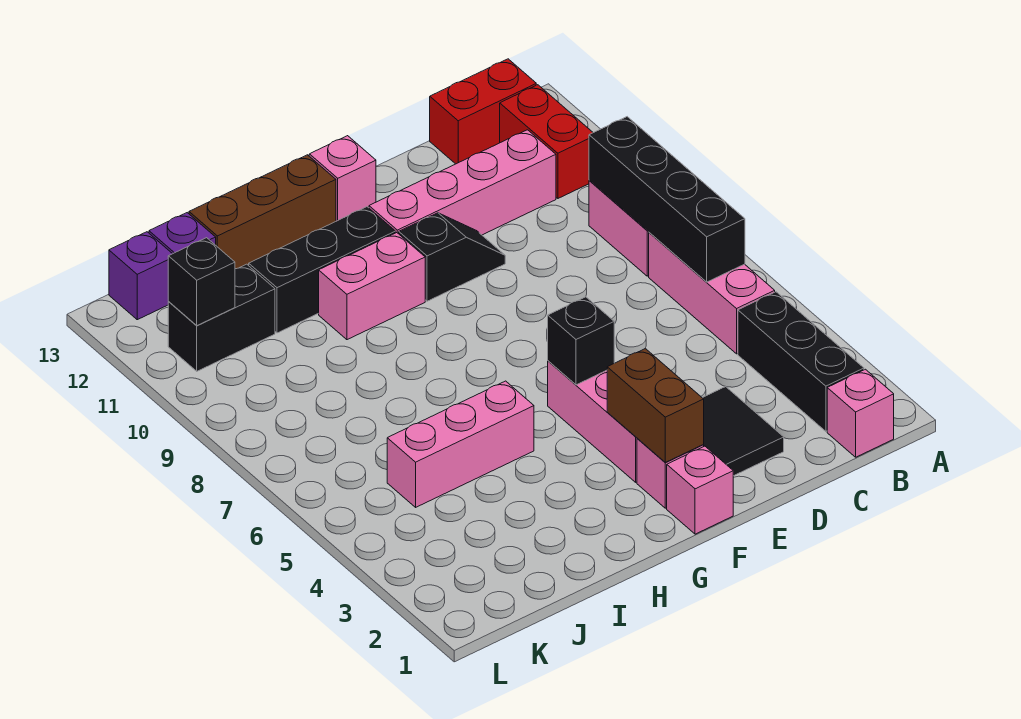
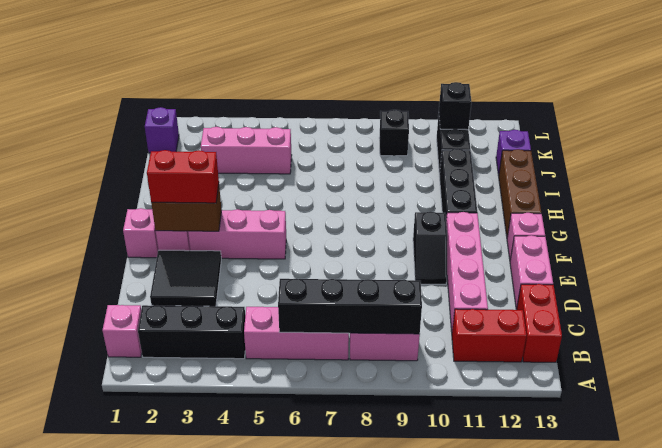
none -> red 1x2 brick [147,150,219,203]
black 1x1 brick [548,297,614,385] -> black 1x1 brick moved to [379,110,409,156]
pink 1x2 brick [319,233,425,340] -> pink 1x2 brick moved to [510,235,553,309]
pink 1x3 brick [387,381,534,507] -> pink 1x3 brick turned to [201,127,292,174]
purple 1x1 brick [109,232,172,320] -> purple 1x1 brick moved to [145,107,179,153]

